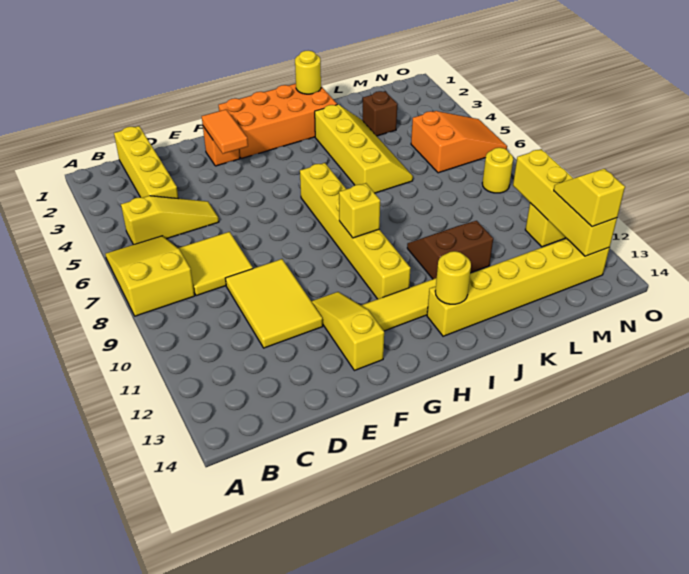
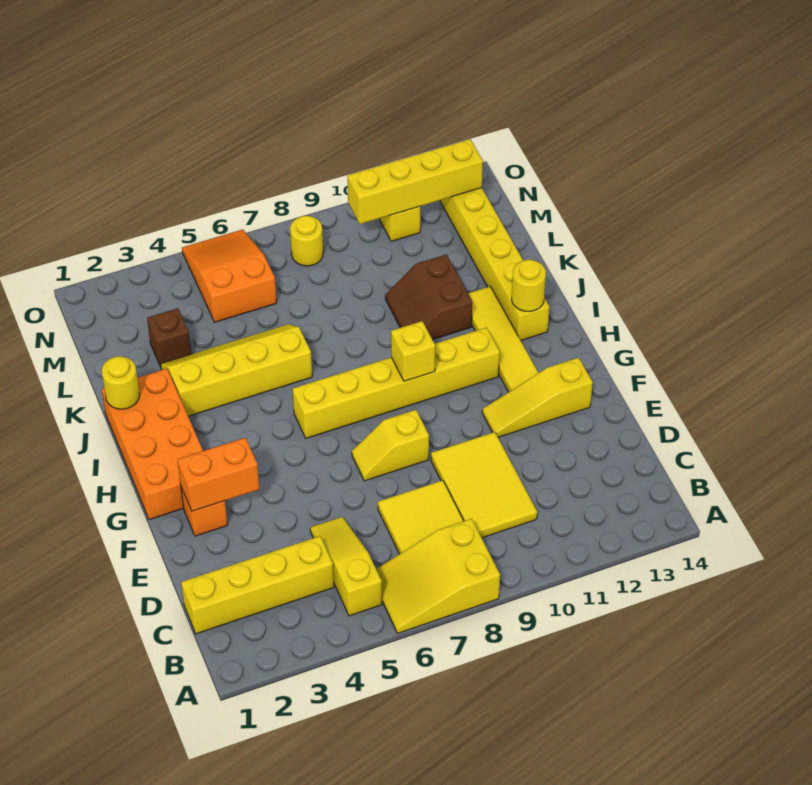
yellow 2x3 tile [225,259,323,348] -> yellow 2x3 tile turned to [431,432,537,538]
orange 1x2 tile [202,110,248,154] -> orange 1x2 brick [177,438,260,511]
yellow 1x2 slope [554,169,625,227] -> yellow 1x2 slope moved to [352,410,429,481]

